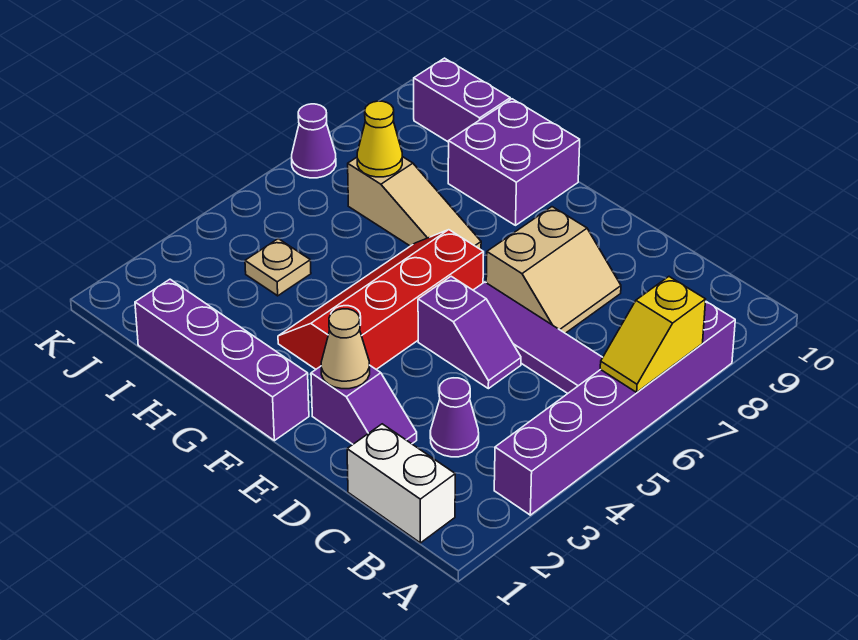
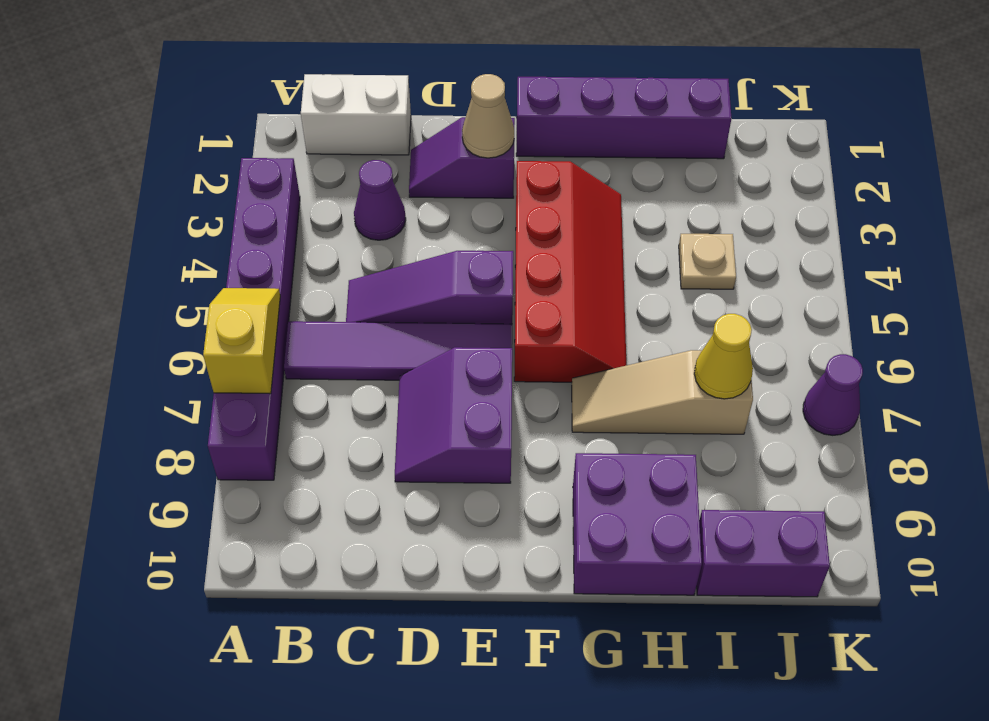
purple 1x2 slope [418,276,521,389] -> purple 1x3 slope [346,251,513,324]
tan 2x2 slope [486,207,621,333] -> purple 2x2 slope [395,347,512,483]

